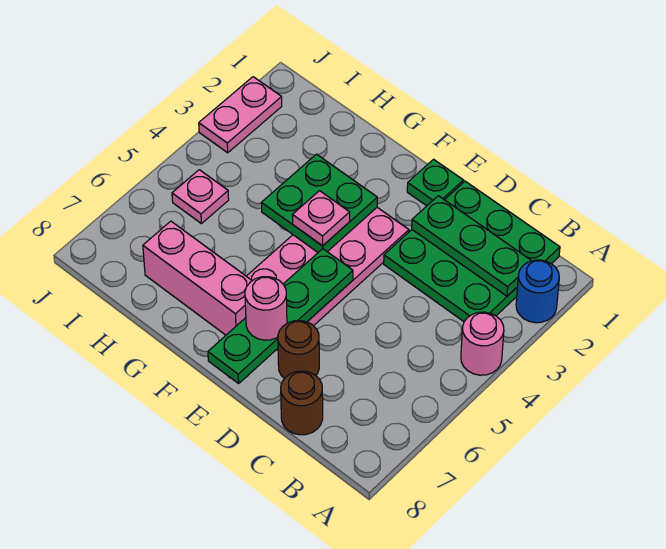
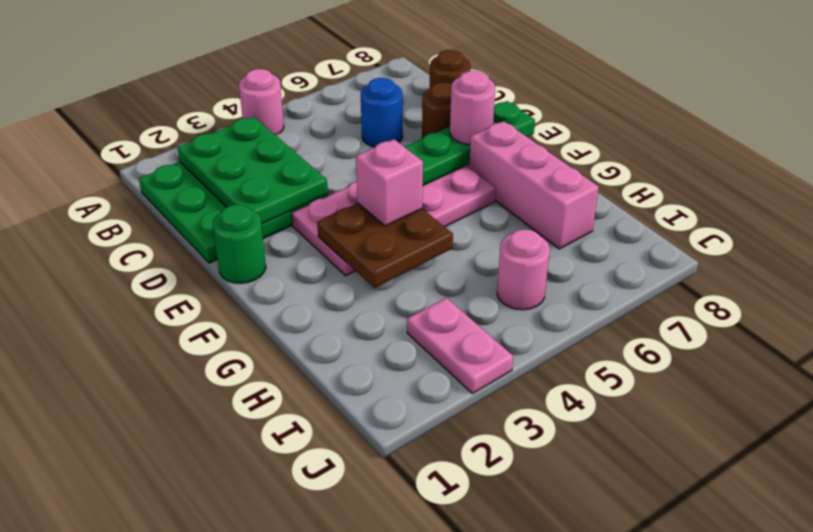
blue 1x1 round brick [516,260,559,323] -> blue 1x1 round brick moved to [361,78,403,147]
green 1x3 plate [412,196,531,296] -> green 2x3 plate [177,117,328,224]
green 1x1 plate [407,159,464,206] -> green 1x1 round brick [213,205,266,283]
green 2x2 plate [261,154,377,252] -> brown 2x2 plate [317,203,453,288]
pink 1x1 plate [292,191,350,246] -> pink 1x1 brick [356,139,423,226]
pink 1x1 plate [172,170,229,224] -> pink 1x1 round brick [497,229,550,310]
pink 1x2 plate [199,77,282,153] -> pink 1x2 plate turned to [407,298,513,394]

